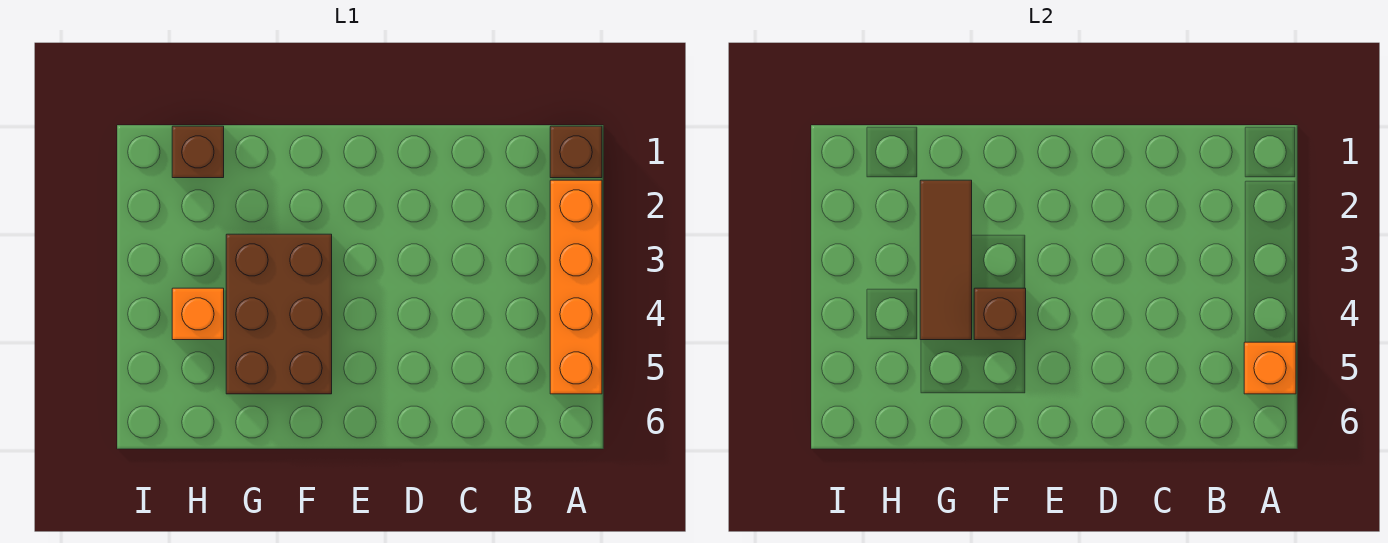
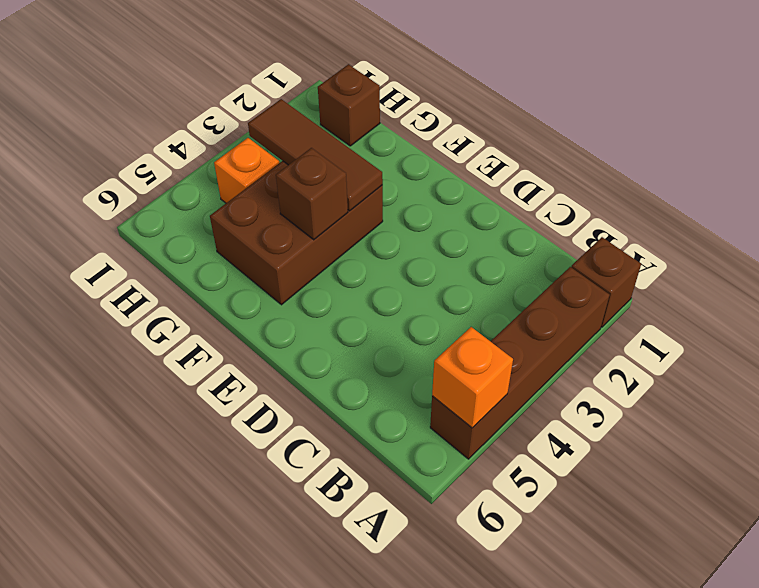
orange 1x4 brick [550,180,602,394] -> brown 1x4 brick [430,267,610,459]
brown 1x3 tile [920,180,972,340] -> brown 1x3 tile turned to [248,99,383,211]

